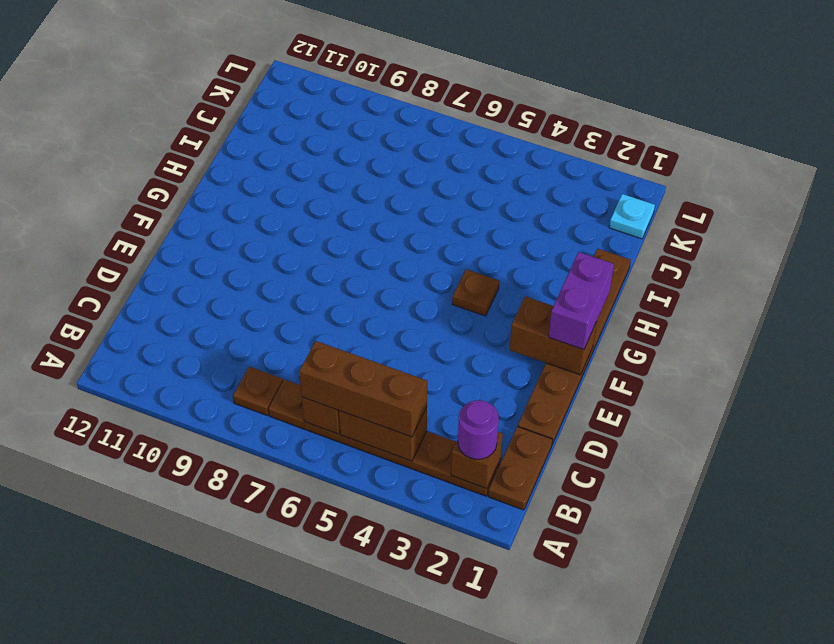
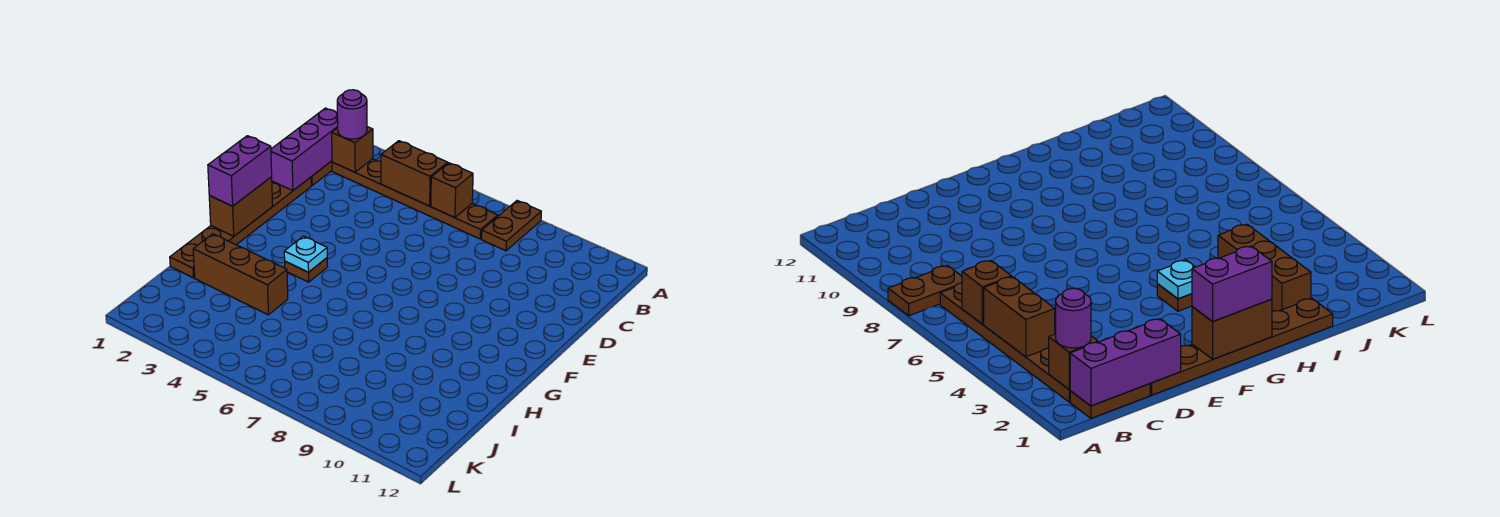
none -> purple 1x3 brick [271,108,338,191]
brown 1x3 brick [299,341,427,437] -> brown 1x3 brick moved to [193,234,288,315]
brown 1x1 plate [233,367,283,416] -> brown 1x2 plate [482,201,541,251]
brown 1x2 brick [510,296,597,375] -> brown 1x2 brick turned to [209,177,273,236]
cyan 1x1 plate [609,194,655,239] -> cyan 1x1 plate moved to [284,236,327,272]

